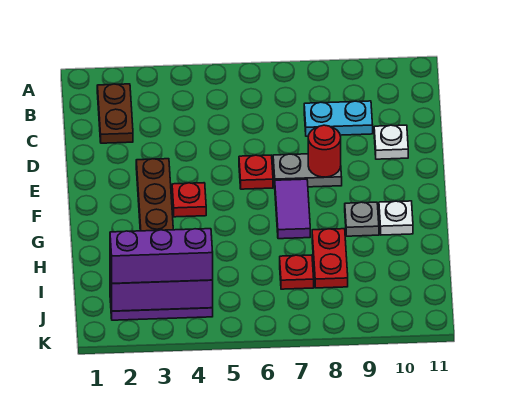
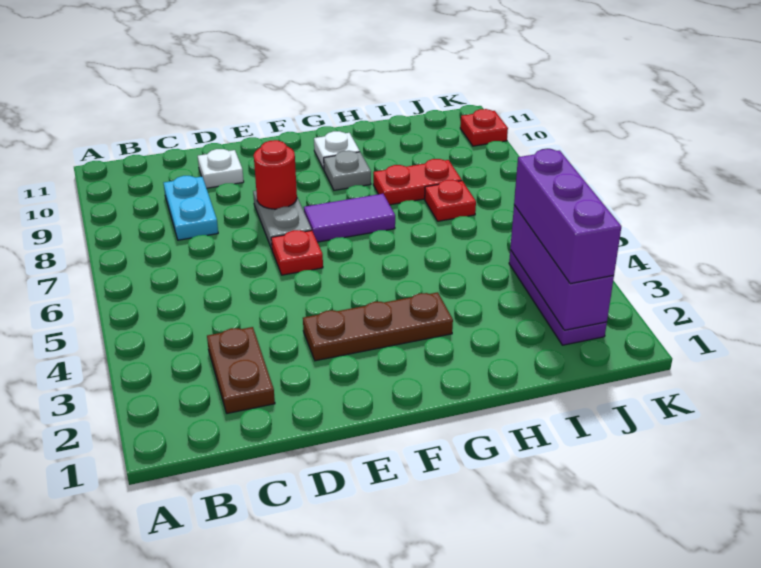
brown 1x2 plate [97,84,133,143] -> brown 1x2 plate turned to [207,327,275,413]
red 1x1 plate [172,183,206,217] -> red 1x1 plate moved to [460,109,508,146]

